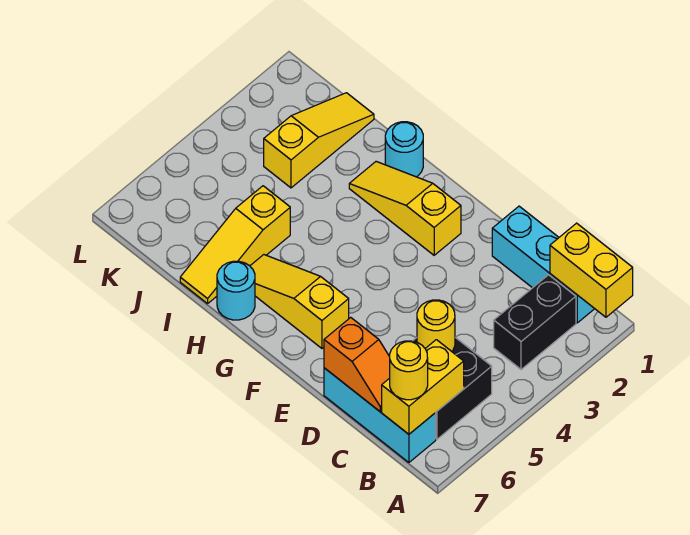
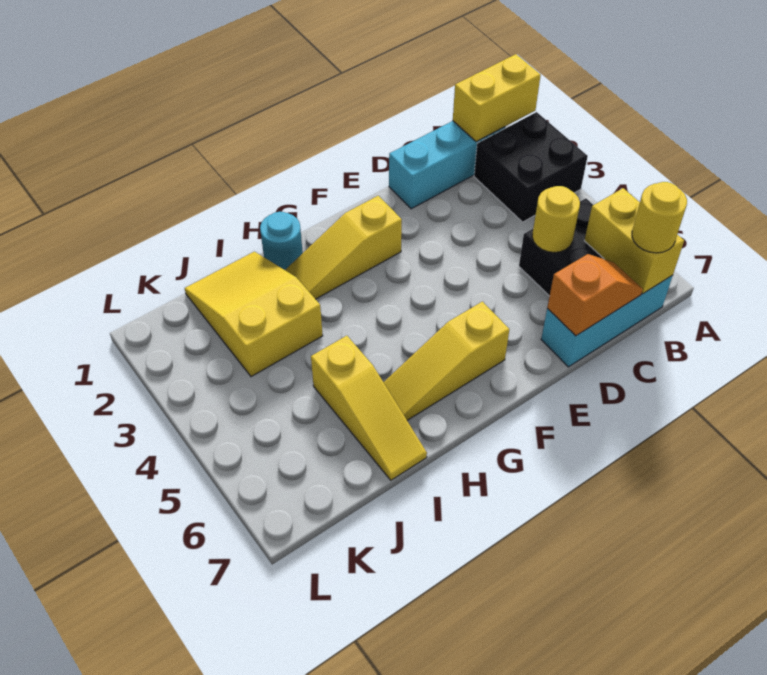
black 1x2 brick [494,275,576,369] -> black 2x2 brick [474,112,588,222]
cyan 1x1 round brick [217,261,255,320] -> none
yellow 1x3 slope [264,93,374,188] -> yellow 2x3 slope [185,252,323,377]

